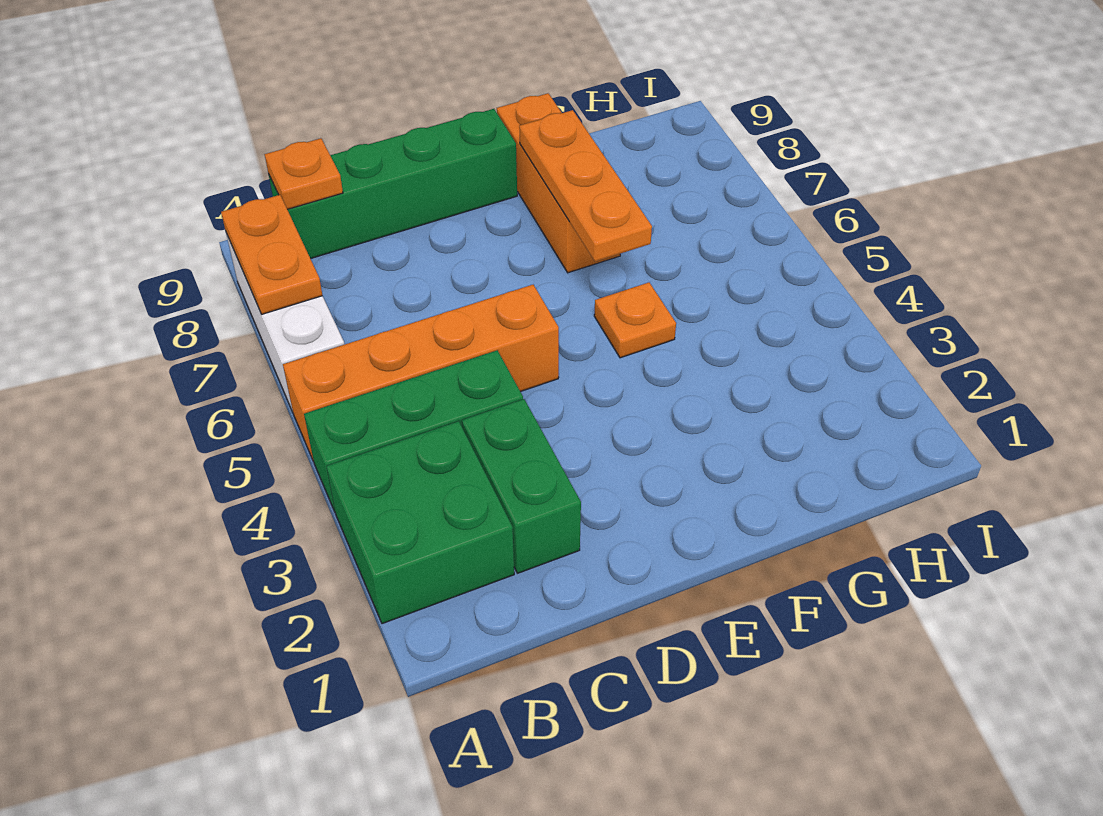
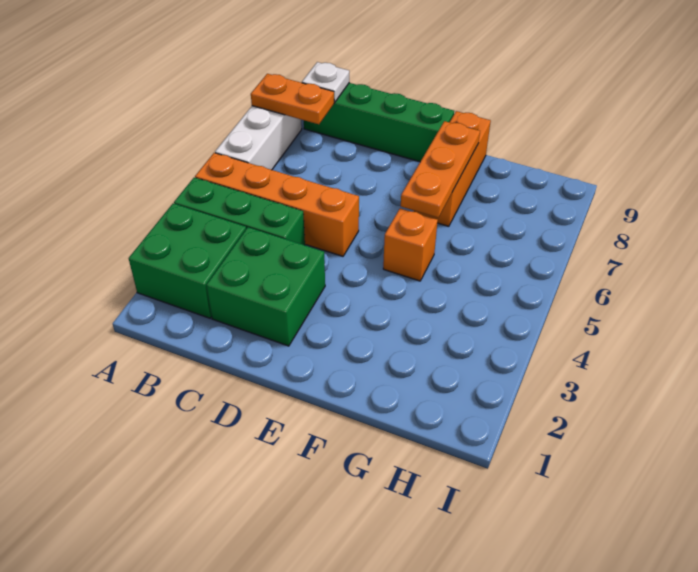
orange 1x2 plate [221,195,322,314] -> orange 1x2 plate turned to [251,74,335,124]
orange 1x1 plate [265,138,343,209] -> white 1x1 plate [302,62,349,102]
green 1x2 brick [462,399,581,573] -> green 2x2 brick [206,227,325,346]
orange 1x1 plate [594,282,676,358] -> orange 1x1 brick [383,208,438,281]

